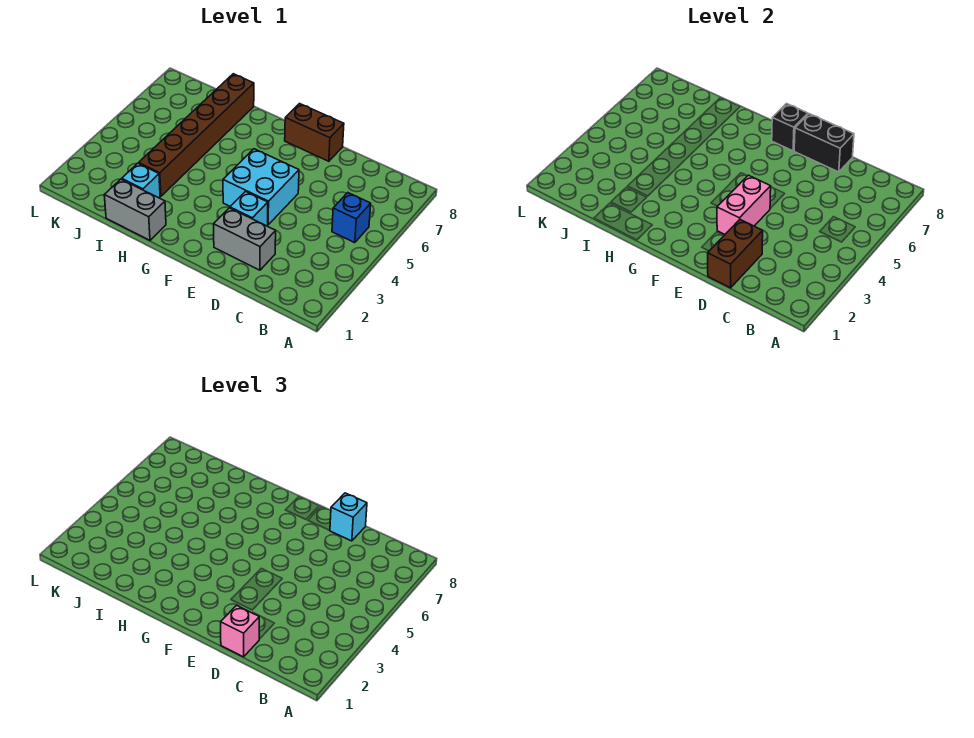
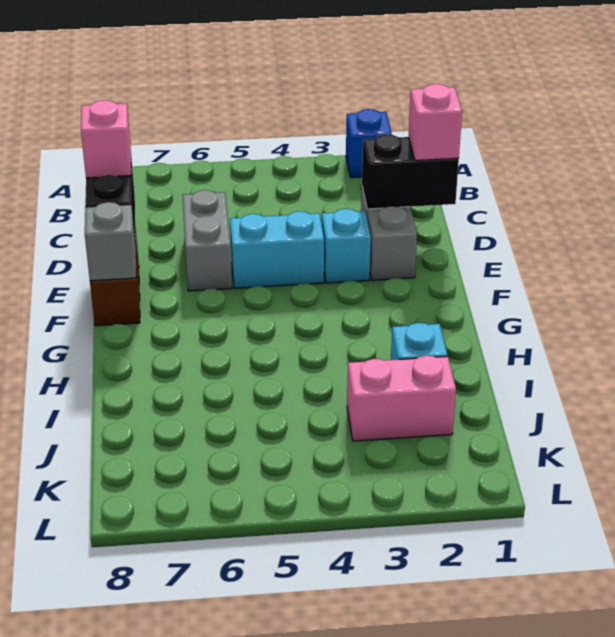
blue 1x1 brick [332,193,371,243] -> blue 1x1 brick moved to [346,109,392,178]
brown 1x2 brick [708,220,763,288] -> black 1x2 brick [362,134,459,209]
cyan 1x1 brick [330,493,367,541] -> pink 1x1 brick [81,100,131,178]
pink 1x2 brick [717,175,771,234] -> pink 1x2 brick moved to [347,356,456,441]
cyan 2x2 brick [223,149,299,225] -> cyan 1x2 brick [230,211,324,288]
black 1x1 brick [772,104,808,151] -> grey 1x1 brick [85,202,136,281]
grey 1x2 brick [104,179,166,240] -> grey 1x2 brick moved to [182,190,232,291]
brown 1x6 brick [139,74,254,196] -> none

